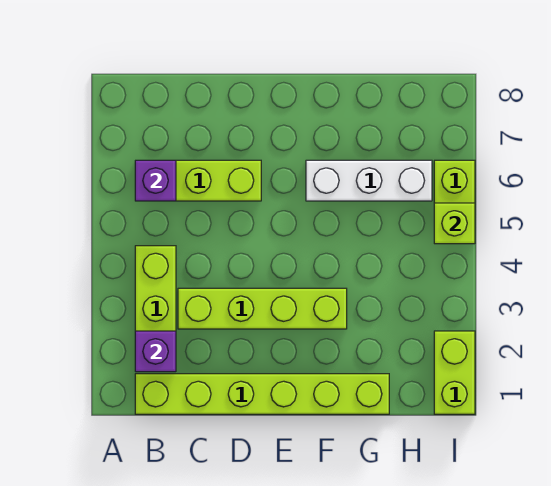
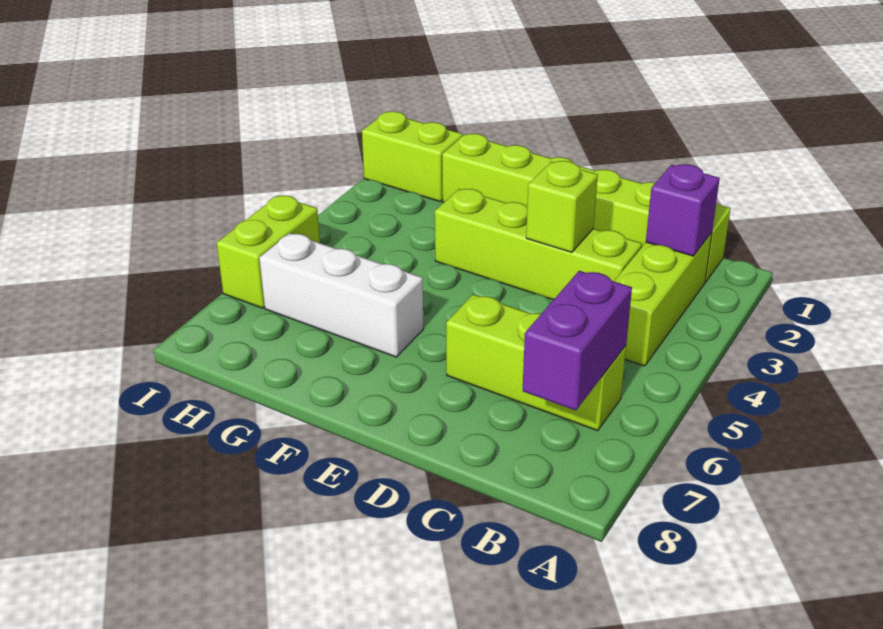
purple 1x1 brick [135,160,176,201] -> purple 1x2 brick [523,271,632,411]
lime 1x2 brick [434,331,475,414] -> lime 1x2 brick turned to [362,111,463,202]
lime 1x1 brick [434,203,475,244] -> lime 1x1 brick moved to [526,161,598,252]

